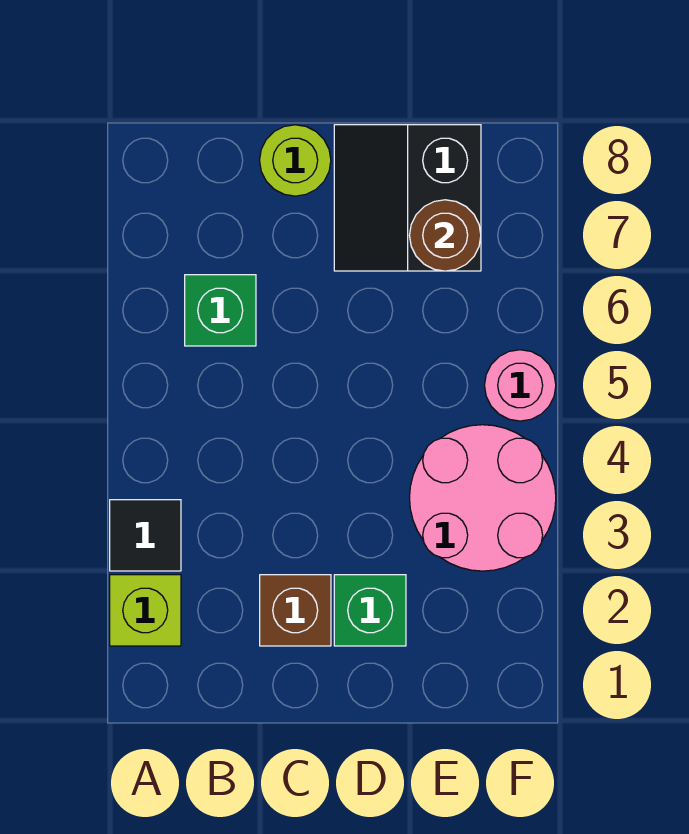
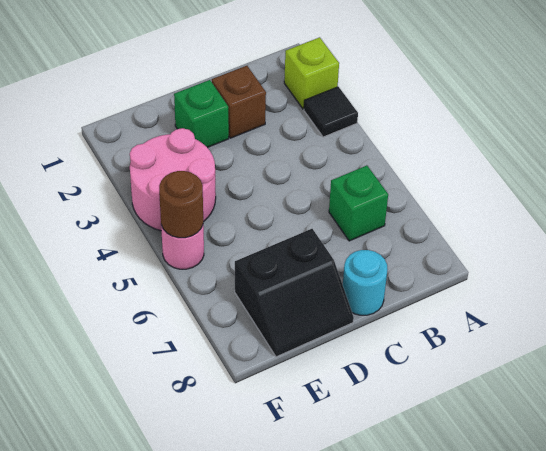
lime 1x1 round brick [260,125,331,196] -> cyan 1x1 round brick [343,250,388,315]
black 2x2 slope [334,125,481,271] -> black 2x2 slope turned to [235,229,354,357]
brown 1x1 round brick [410,200,481,271] -> brown 1x1 round brick moved to [159,171,203,238]

